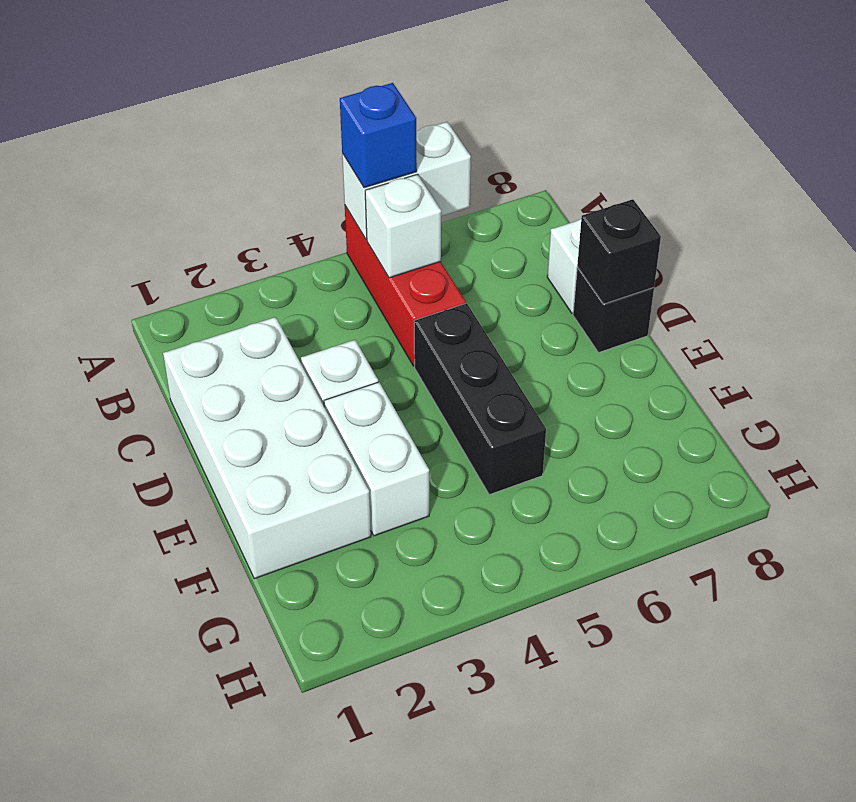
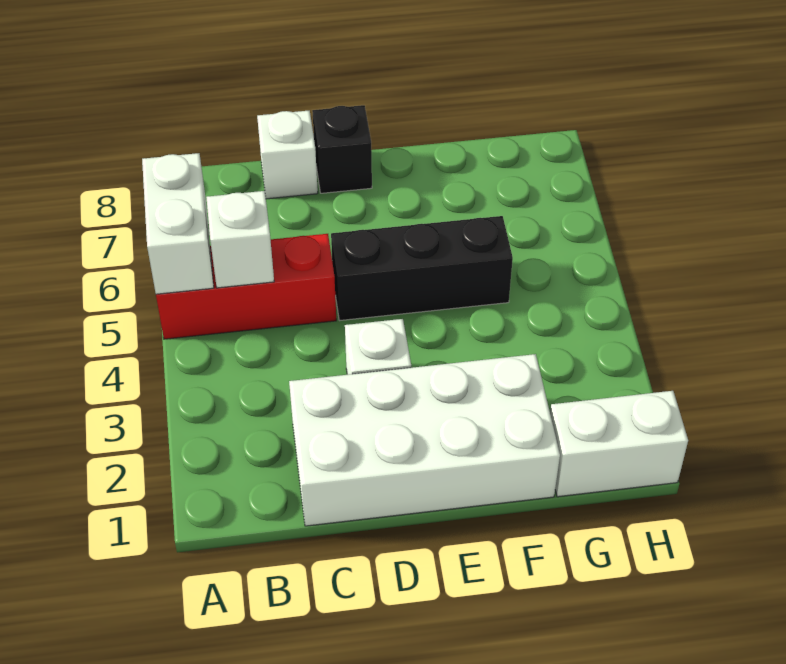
blue 1x1 brick [340,83,417,188] -> none
black 1x1 brick [577,199,661,304] -> none
white 1x2 brick [324,382,429,536] -> white 1x2 brick moved to [550,391,688,497]

